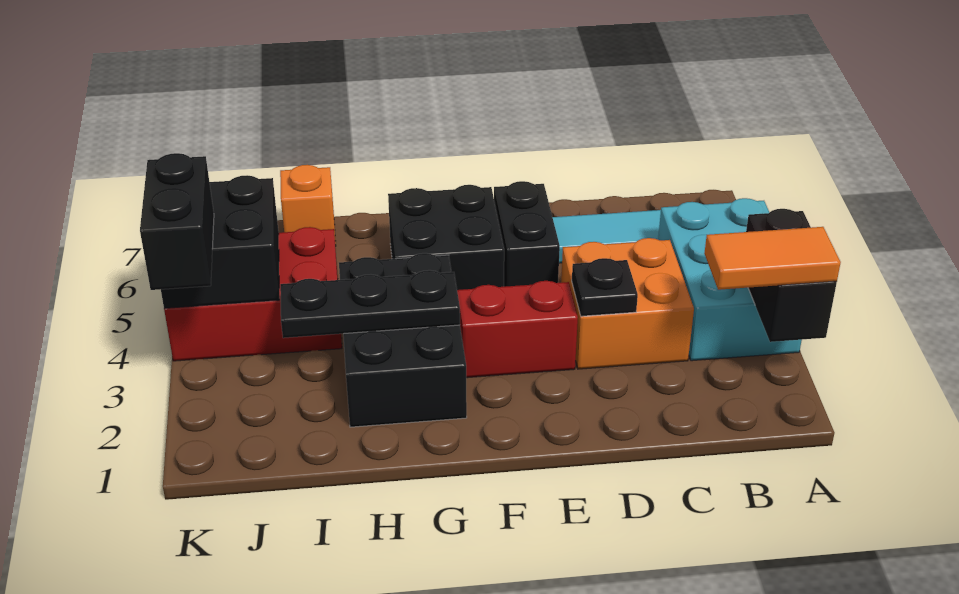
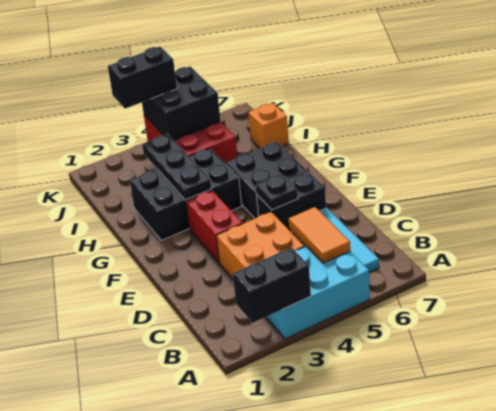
orange 1x2 tile [704,227,841,290] -> orange 1x2 tile moved to [289,207,350,263]
black 1x1 plate [572,258,638,316] -> black 1x1 plate moved to [256,174,298,210]

